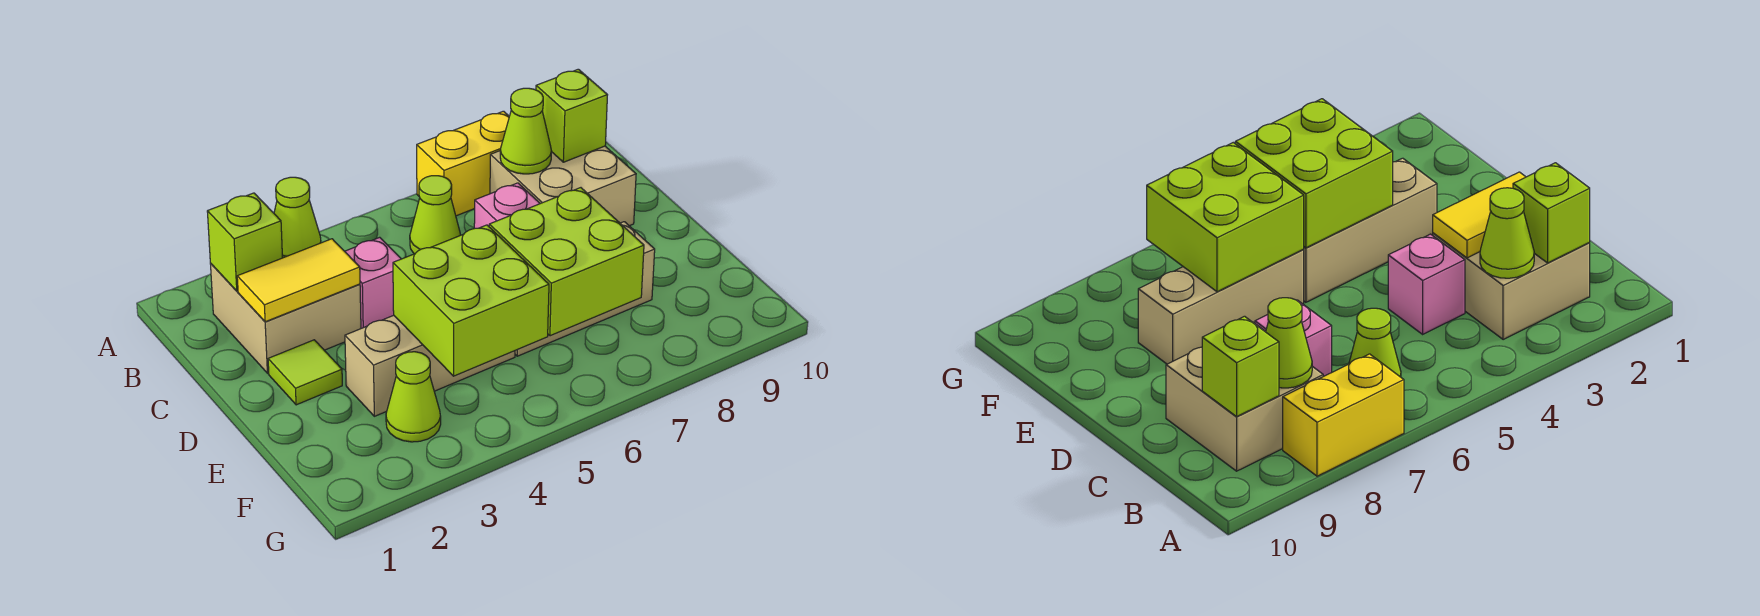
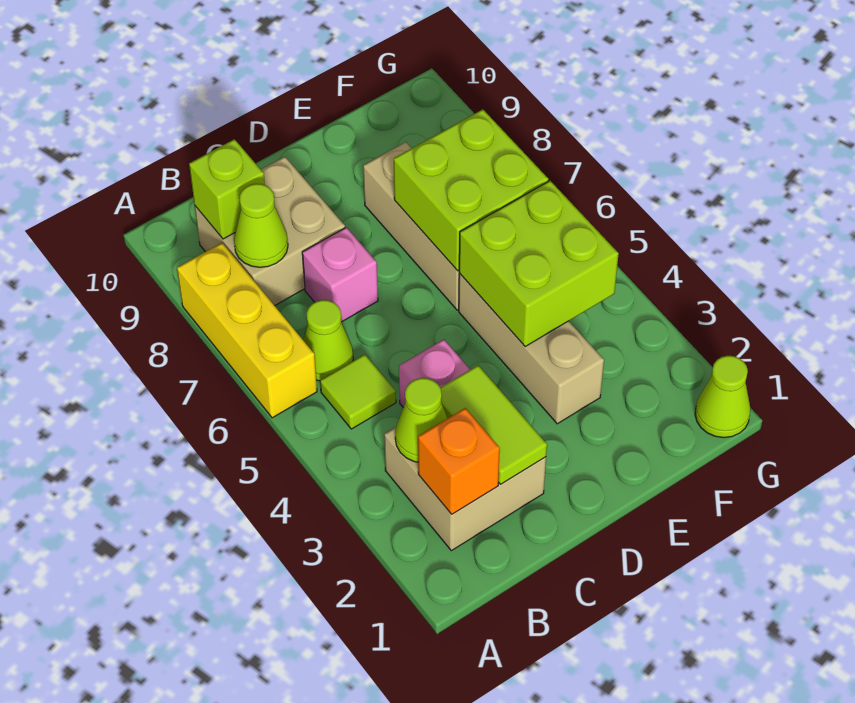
yellow 1x2 brick [417,111,509,216] -> yellow 1x3 brick [177,243,317,418]
lime 1x1 brick [207,193,283,291] -> orange 1x1 brick [418,408,500,514]
yellow 1x2 tile [237,239,360,322] -> lime 1x2 tile [440,365,547,484]
lime 1x1 tile [268,340,342,405] -> lime 1x1 tile moved to [320,354,396,429]
lime 1x1 cone [386,352,441,442] -> lime 1x1 cone moved to [695,356,751,438]

